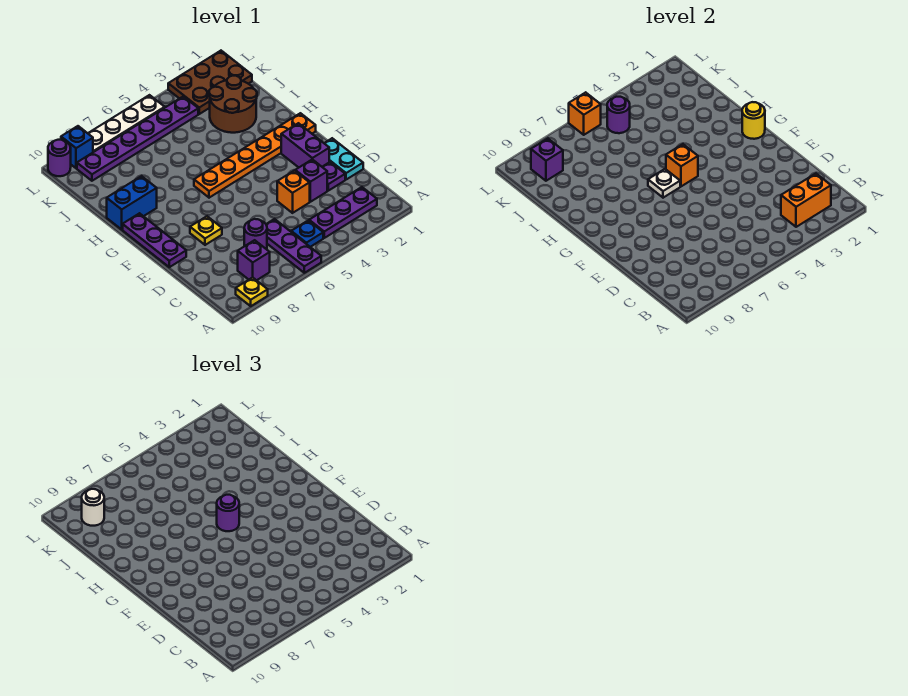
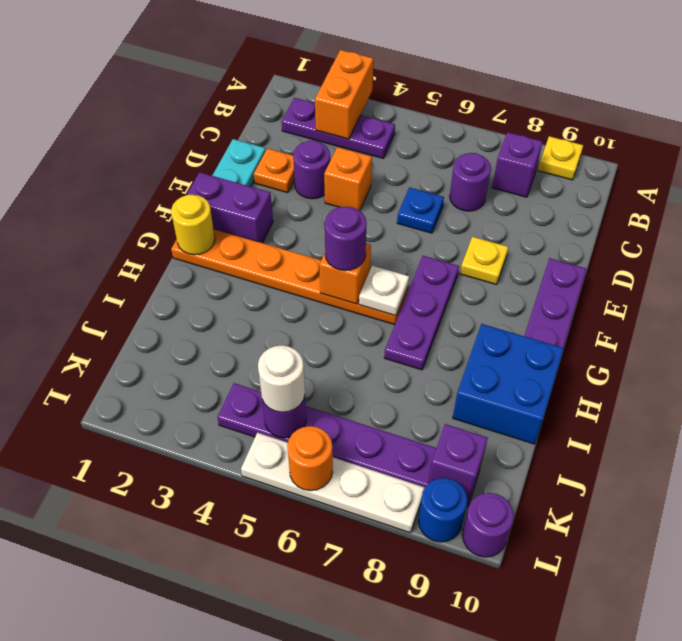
purple 1x3 plate [266,219,321,273] -> purple 1x3 plate moved to [384,256,459,370]
orange 1x2 brick [781,174,831,227] -> orange 1x2 brick turned to [315,50,373,139]
blue 1x1 plate [291,220,323,247] -> blue 1x1 plate moved to [397,187,444,233]
purple 1x1 plate [323,162,345,191] -> orange 1x1 plate [254,148,295,193]
purple 1x1 brick [295,159,327,202] -> purple 1x1 round brick [293,141,330,199]
purple 1x2 brick [281,123,329,167] -> purple 1x2 brick turned to [187,172,273,243]
blue 1x2 brick [107,176,157,229] -> blue 2x2 brick [453,324,564,444]
brown 2x2 round brick [209,76,257,133] -> none
brown 2x3 plate [168,51,252,114] -> none
white 1x1 round brick [82,489,104,526] -> white 1x1 round brick moved to [258,345,305,412]
orange 1x1 brick [569,92,601,135] -> orange 1x1 round brick [287,426,333,491]
blue 1x1 brick [61,126,93,168] -> blue 1x1 round brick [418,478,467,542]

